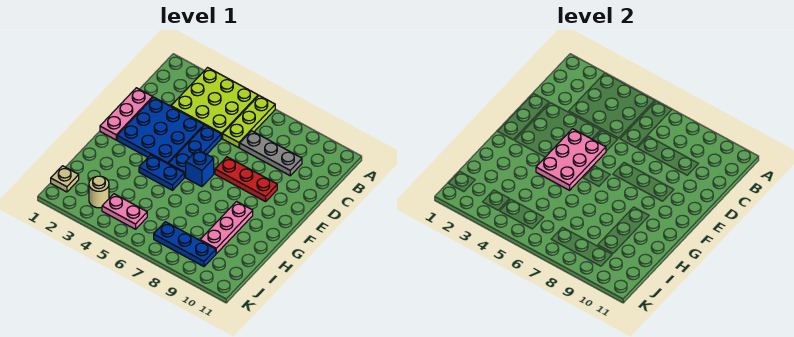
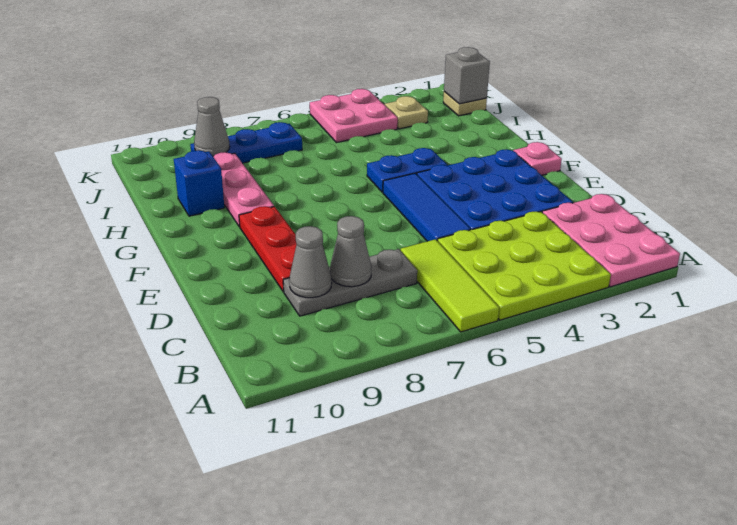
lime 1x3 plate [223,96,275,148] -> lime 1x3 tile [401,239,499,332]
none -> grey 1x1 cone [330,216,371,287]
none -> grey 1x1 cone [289,226,332,298]
pink 1x3 plate [100,88,153,140] -> pink 1x1 plate [513,142,562,175]
blue 1x3 plate [169,125,221,177] -> blue 1x3 tile [383,173,471,241]
pink 2x3 plate [536,129,606,190] -> pink 2x3 plate moved to [542,194,680,287]
red 1x3 plate [215,157,277,202] -> red 1x3 plate turned to [239,206,297,292]
blue 1x1 brick [186,150,214,187] -> blue 1x1 brick moved to [174,150,224,216]
none -> grey 1x1 brick [444,47,490,104]
tan 1x1 round brick [89,176,109,208] -> tan 1x1 plate [385,96,428,129]
pink 1x2 plate [102,194,147,229] -> pink 2x2 plate [310,89,398,143]
none -> grey 1x1 cone [194,97,230,156]

